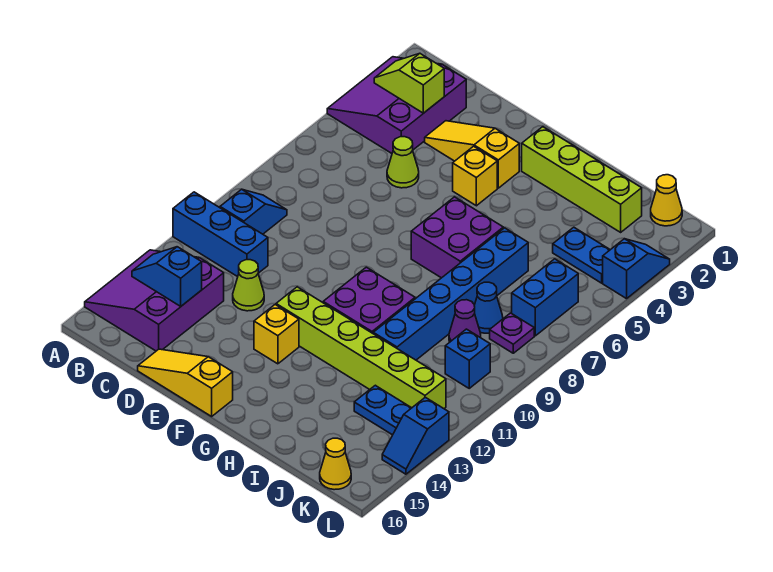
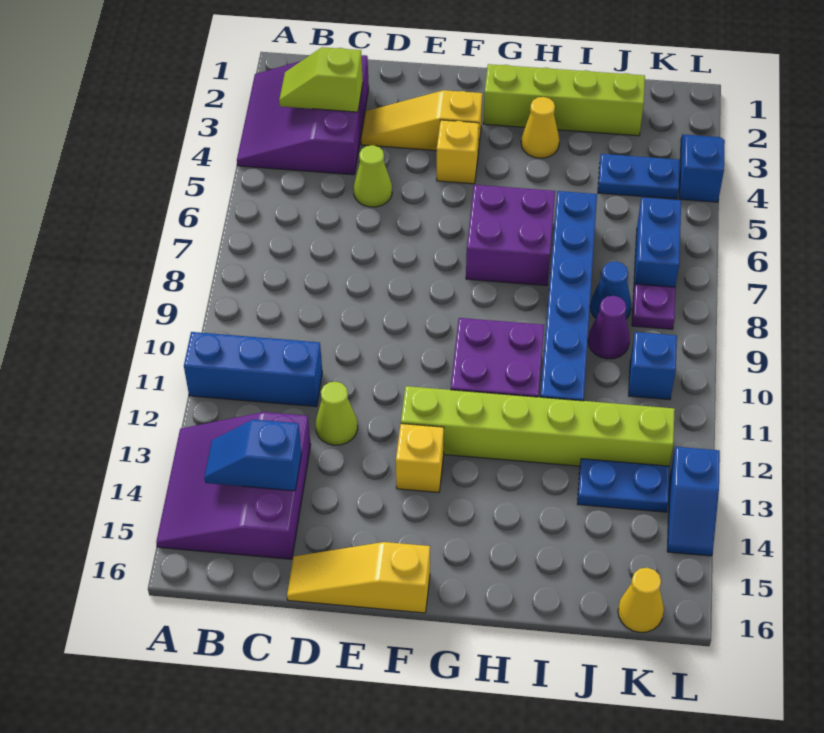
blue 1x2 slope [220,189,287,234] -> none
yellow 1x1 cone [651,175,682,226] -> yellow 1x1 cone moved to [521,97,559,158]

